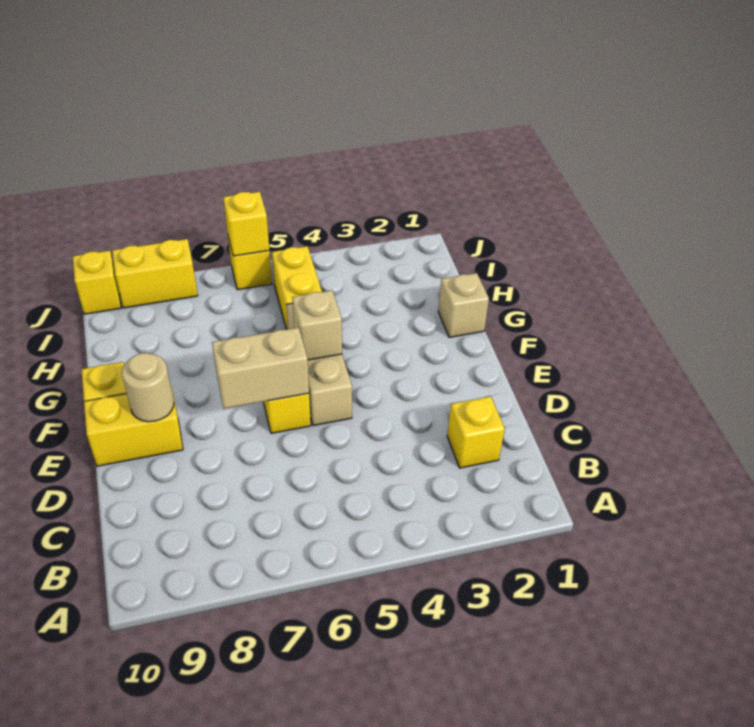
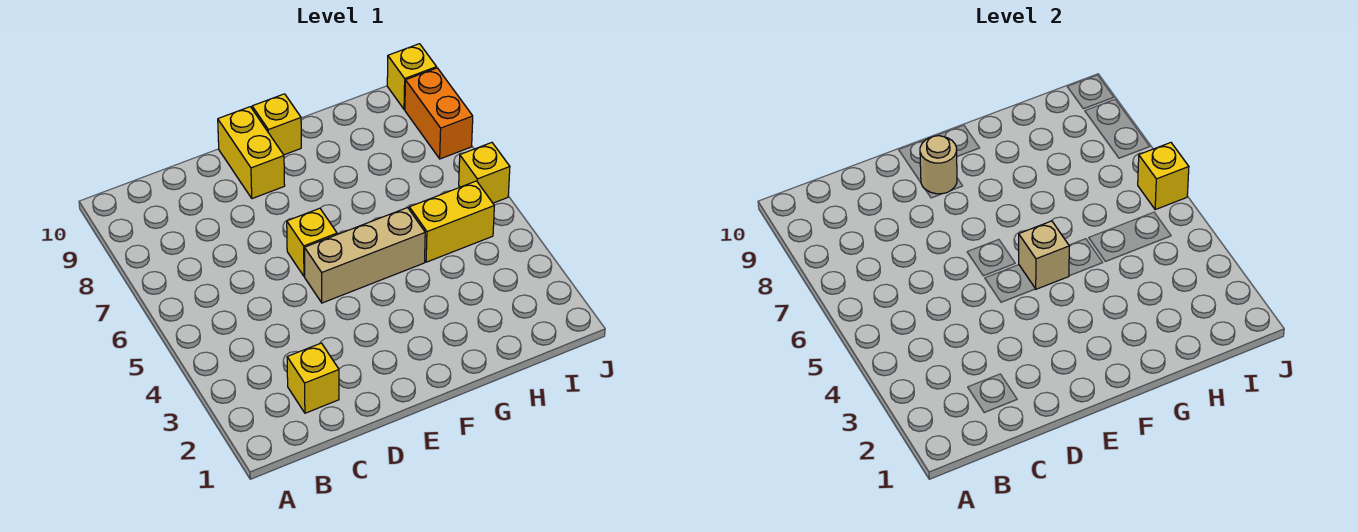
tan 1x2 brick [212,328,309,409] -> none
tan 1x1 brick [438,273,489,337] -> none
yellow 1x2 brick [112,239,198,308] -> orange 1x2 brick [405,68,473,159]

